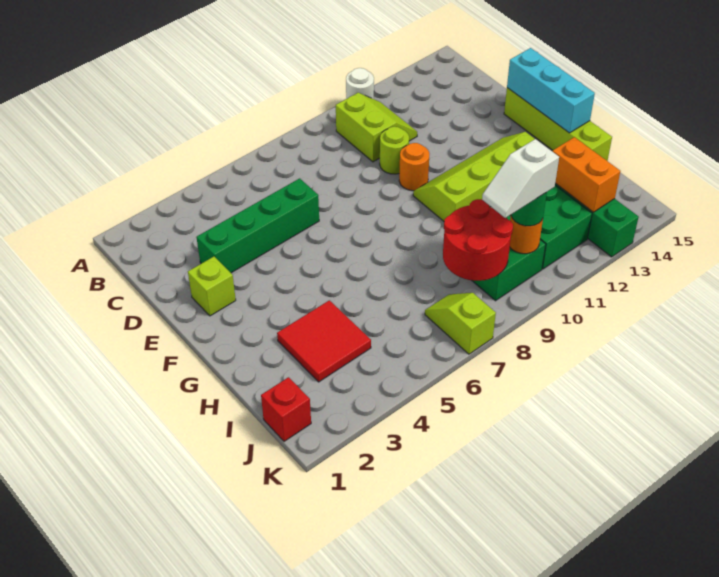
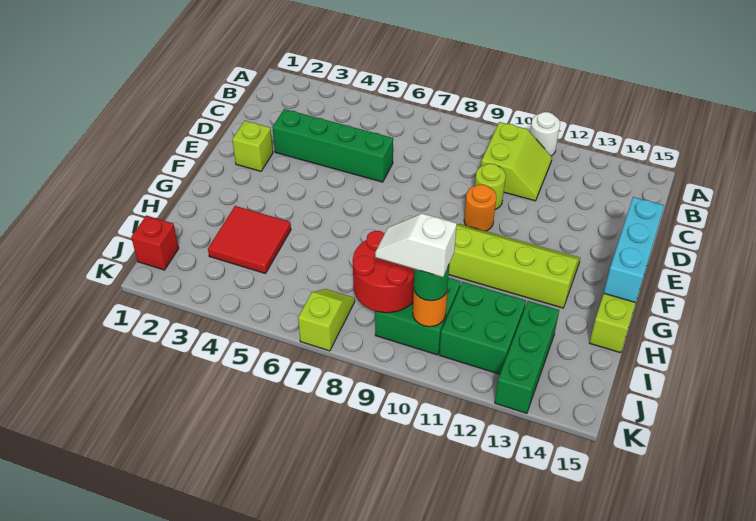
orange 1x2 brick [552,137,620,212] -> none

